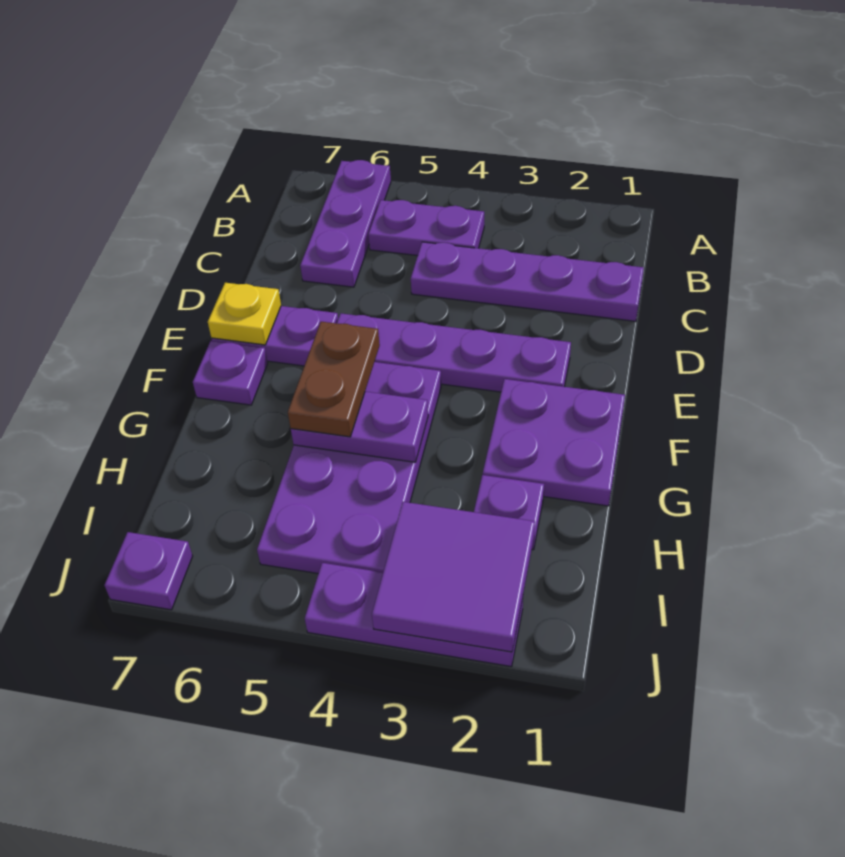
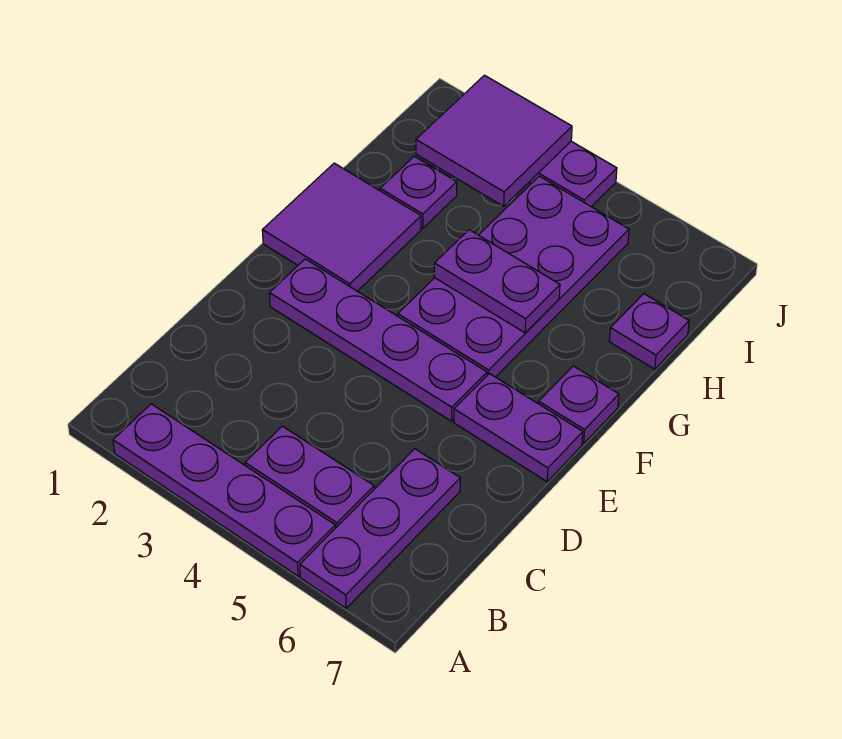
purple 1x4 plate [411,242,644,321] -> purple 1x4 plate moved to [113,404,335,576]
yellow 1x1 plate [208,283,281,345] -> none
purple 2x2 plate [483,379,625,506] -> purple 2x2 tile [262,163,421,291]
brown 1x2 plate [288,322,380,437] -> none
purple 1x1 plate [104,532,193,610] -> purple 1x1 plate moved to [609,294,689,369]

